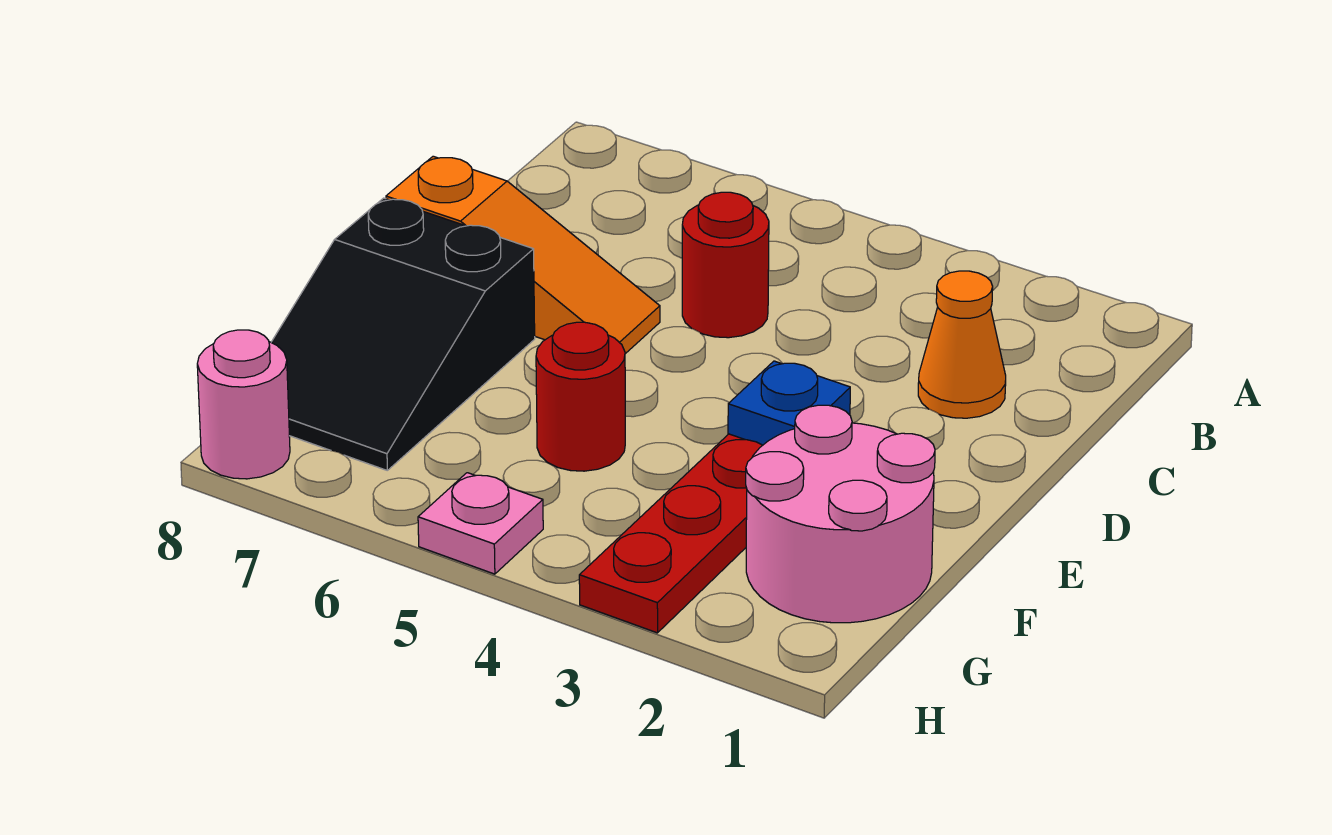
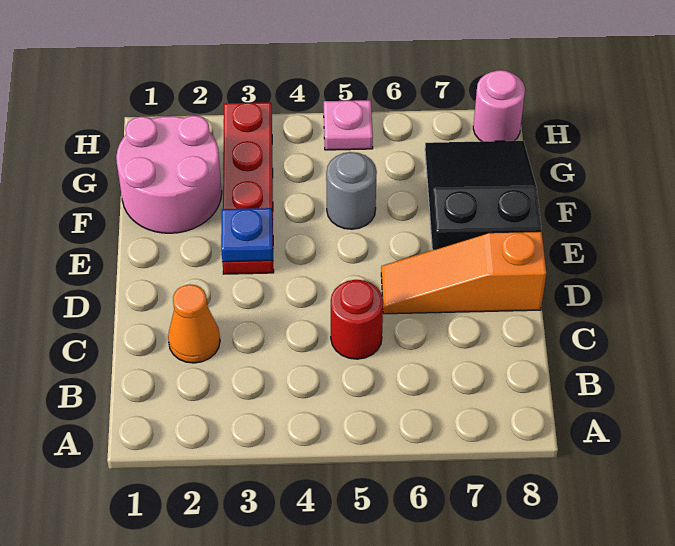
red 1x1 round brick [536,322,625,471] -> grey 1x1 round brick [326,152,377,229]

